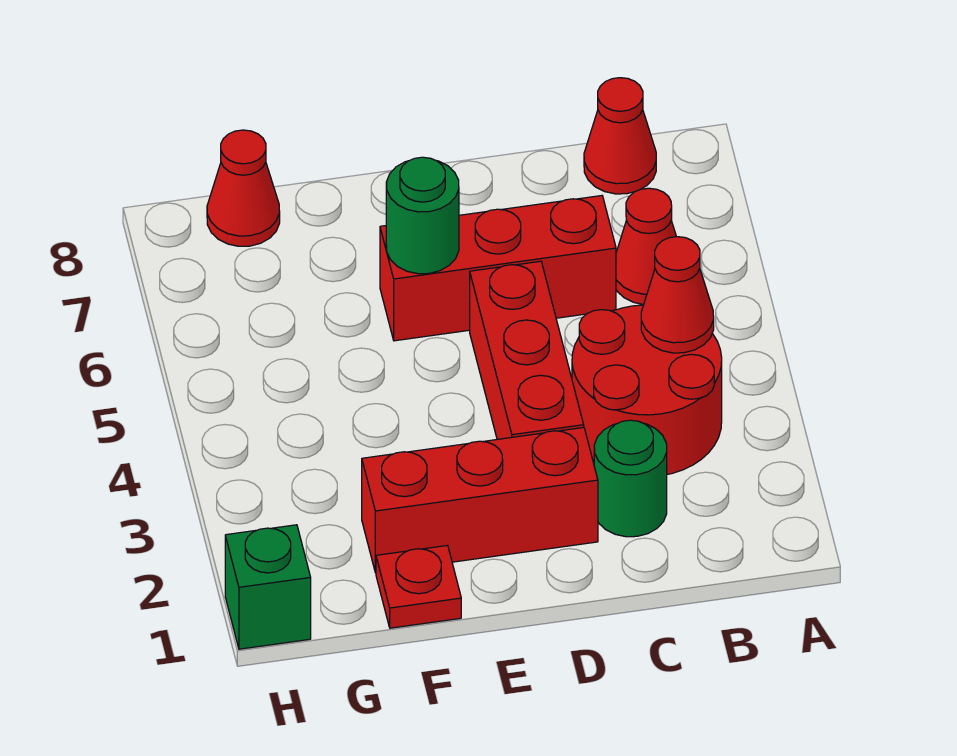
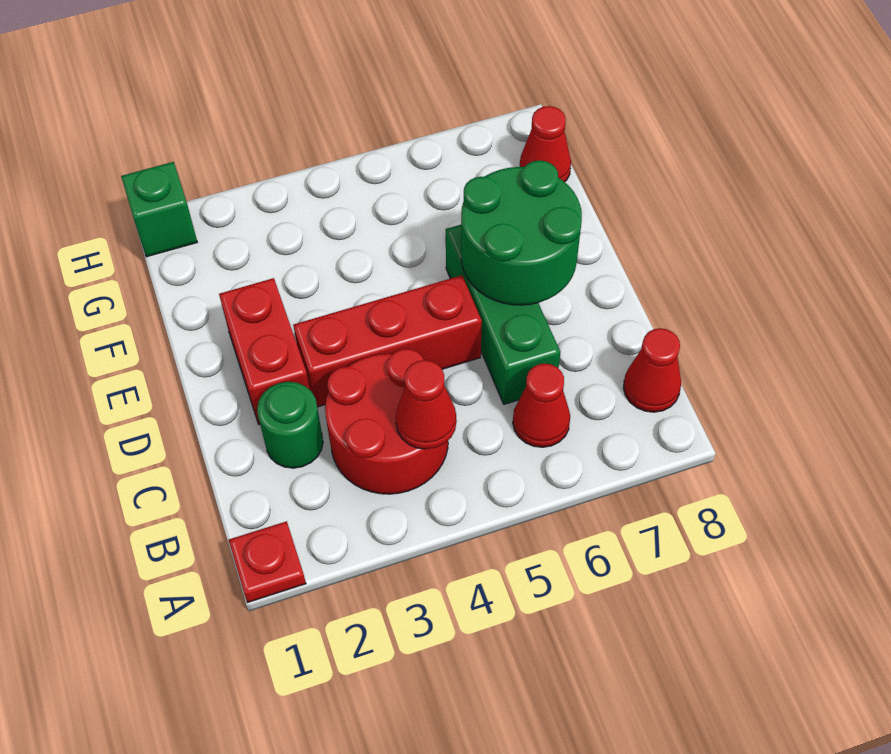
red 1x3 brick [380,196,616,341] -> green 1x3 brick [446,225,560,404]
red 1x3 brick [362,427,598,573] -> red 1x2 brick [219,278,310,425]
green 1x1 round brick [386,157,459,274] -> green 2x2 round brick [461,160,582,305]
red 1x1 plate [376,545,461,628] -> red 1x1 plate moved to [229,521,306,602]

